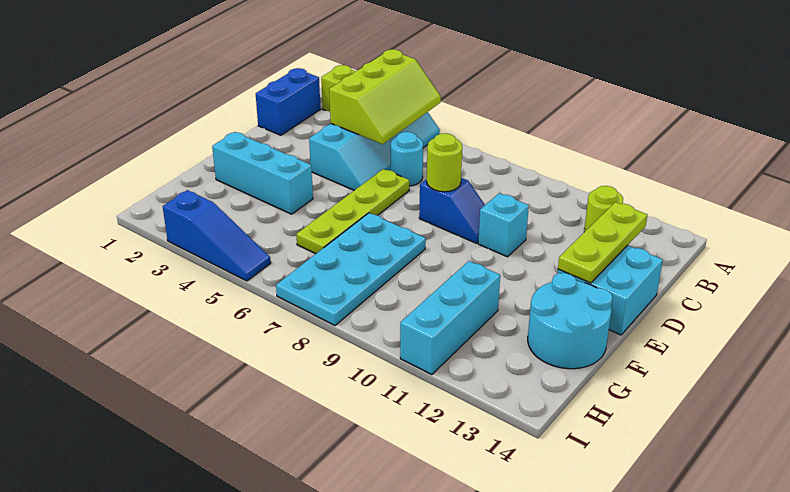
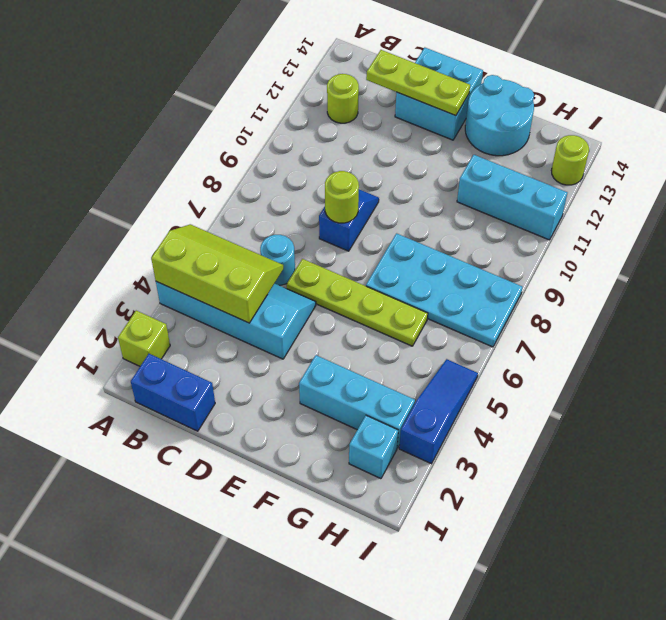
cyan 1x1 brick [478,193,529,257] -> cyan 1x1 brick moved to [349,415,398,479]
cyan 1x3 brick [212,132,313,214] -> cyan 1x3 brick turned to [299,355,415,448]
none -> lime 1x1 round brick [551,135,589,185]

